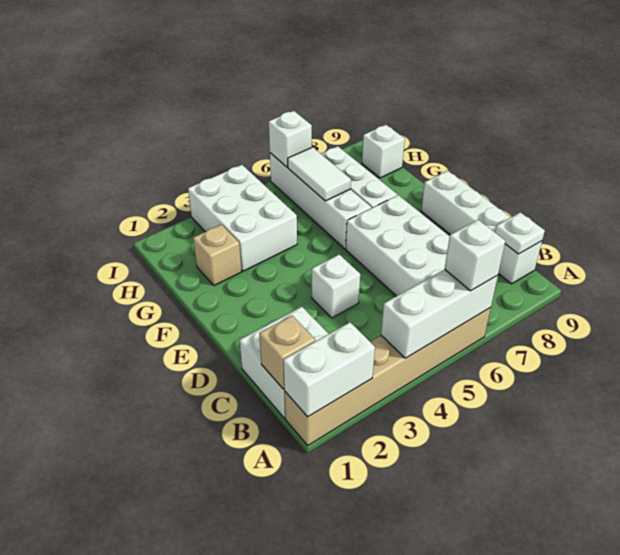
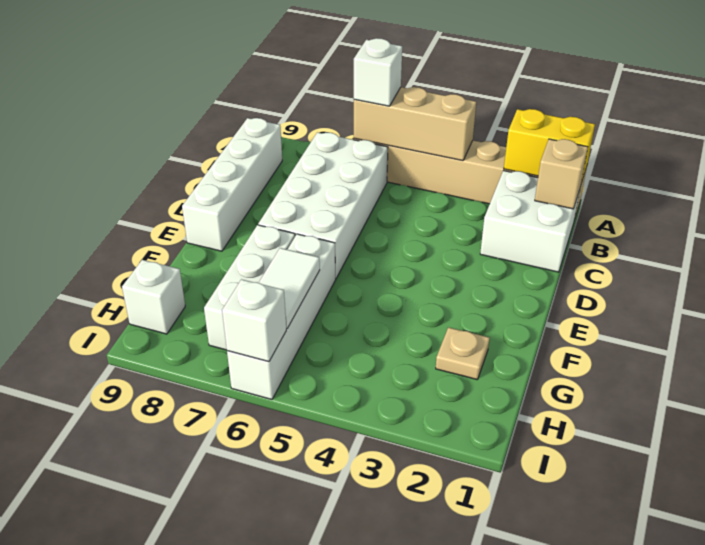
white 1x2 brick [283,322,375,417] -> yellow 1x2 brick [504,109,595,183]
white 1x3 brick [381,270,498,358] -> tan 1x3 brick [354,87,476,161]
white 1x1 plate [495,212,545,254] -> none
white 1x1 brick [312,255,360,318] -> none
tan 1x1 brick [193,225,242,286] -> tan 1x1 plate [436,327,490,380]
white 2x3 brick [188,165,297,271] -> none

